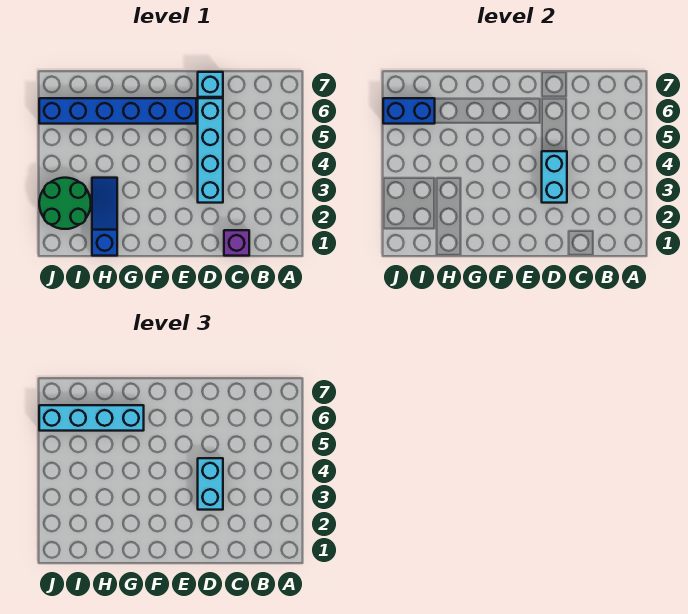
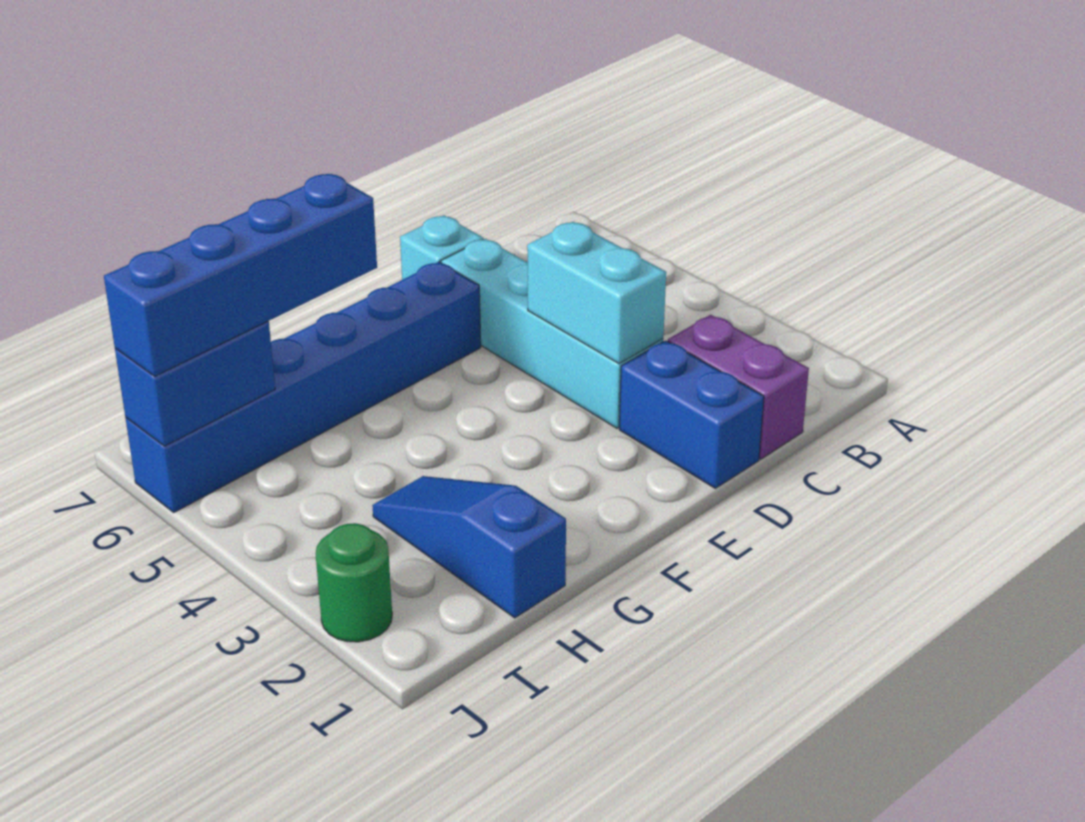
purple 1x1 brick [224,230,249,256] -> purple 1x2 brick [668,315,809,459]
none -> blue 1x2 brick [619,340,764,488]
cyan 1x2 brick [198,458,223,510] -> none
cyan 1x4 brick [39,405,144,431] -> blue 1x4 brick [104,174,377,376]
green 2x2 round brick [39,178,91,229] -> green 1x1 round brick [316,523,392,642]

